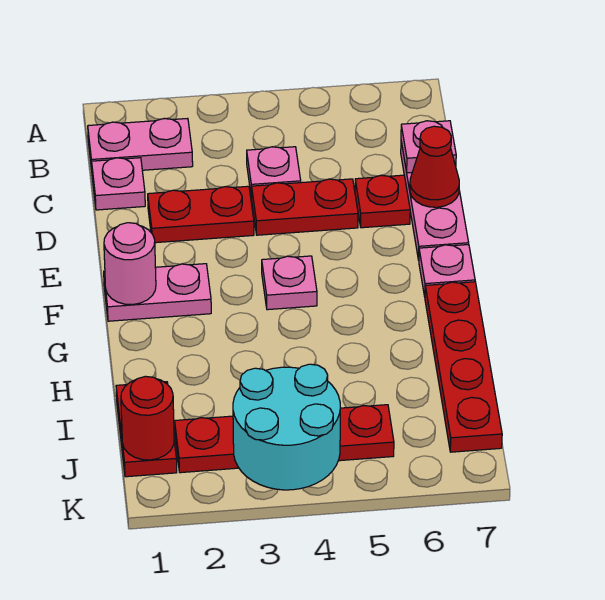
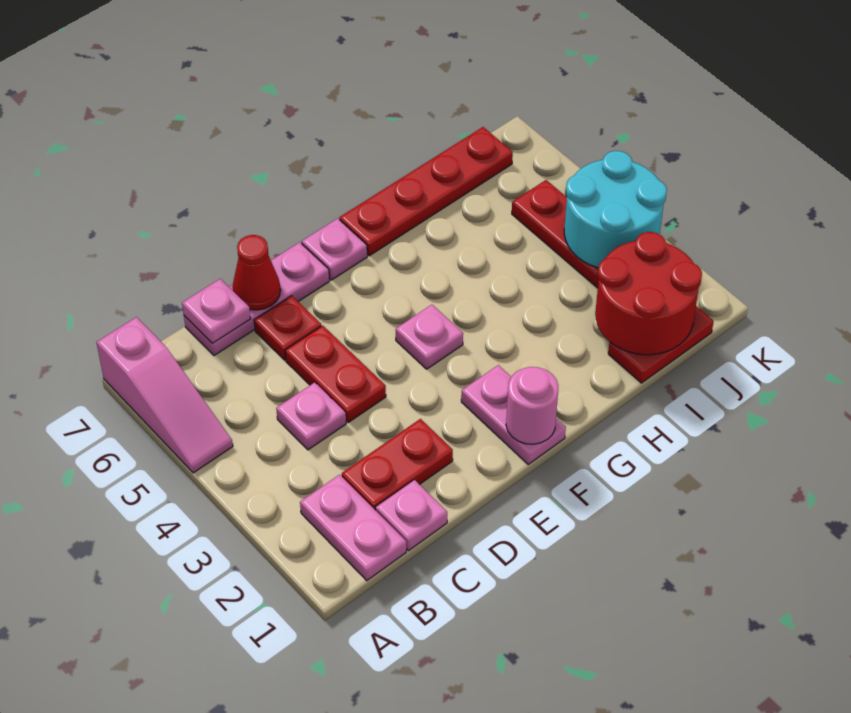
none -> pink 1x3 slope [96,317,233,473]
red 1x2 plate [148,186,254,243] -> red 1x2 plate turned to [342,419,453,509]
red 1x1 round brick [121,376,174,460] -> red 2x2 round brick [595,232,702,355]

